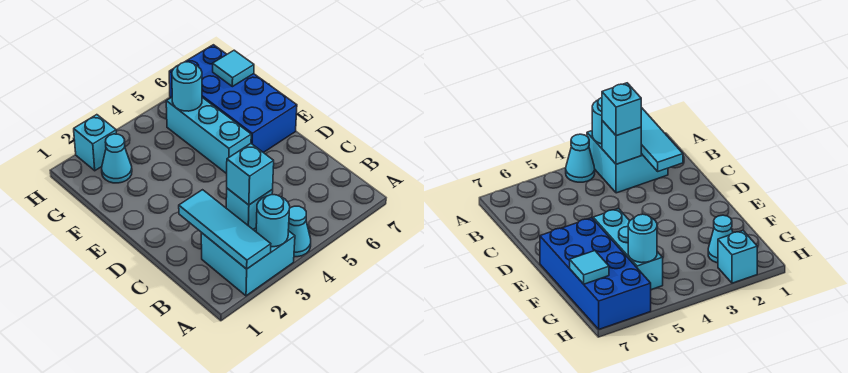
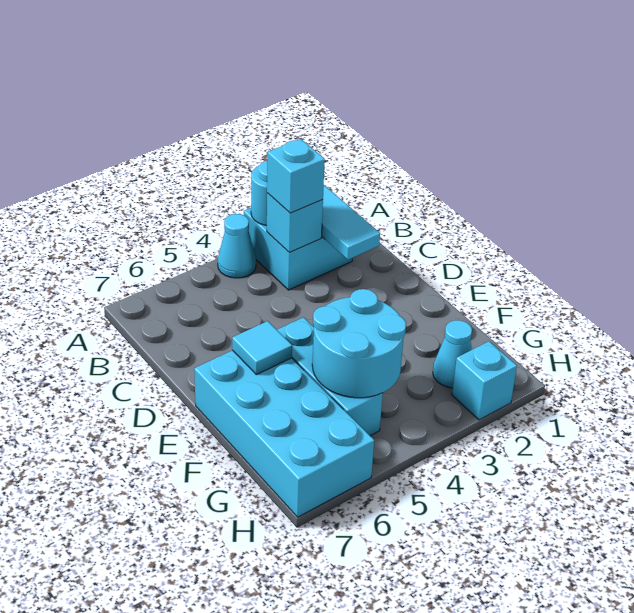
blue 2x4 brick [169,45,297,153] -> cyan 2x4 brick [194,350,374,517]
cyan 1x1 round brick [172,62,202,111] -> cyan 2x2 round brick [312,289,406,398]
cyan 1x1 tile [213,50,254,87] -> cyan 1x1 tile moved to [232,321,292,375]

